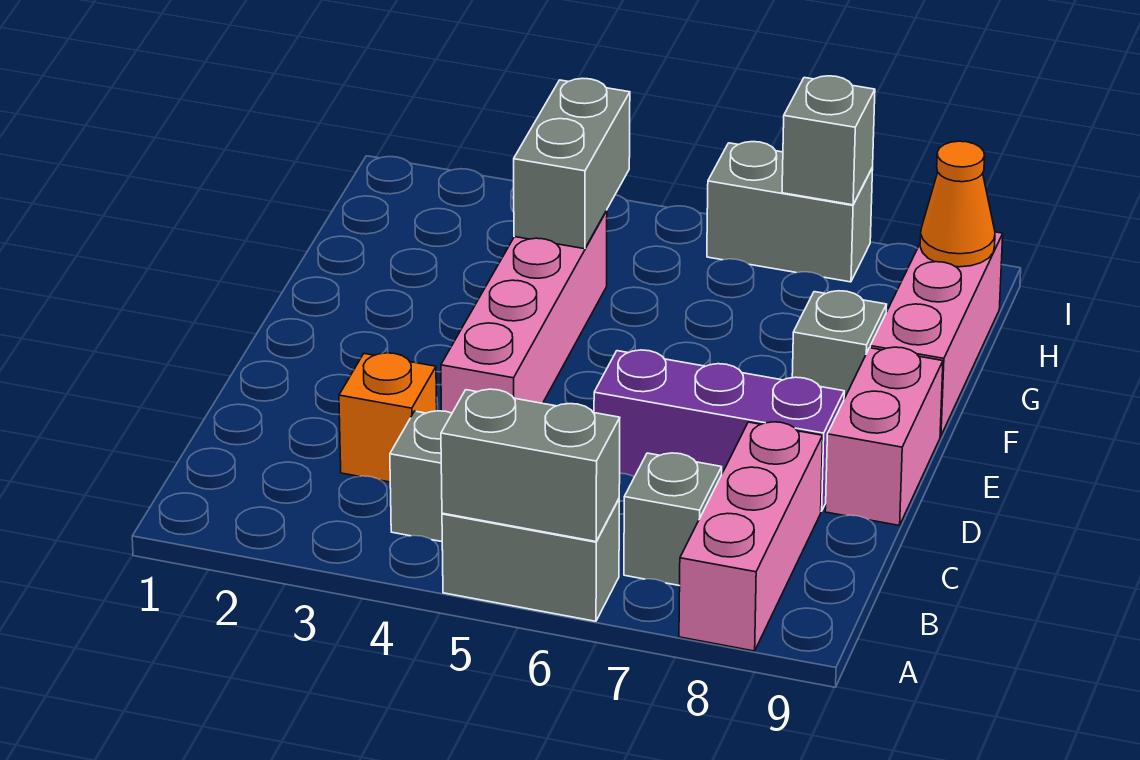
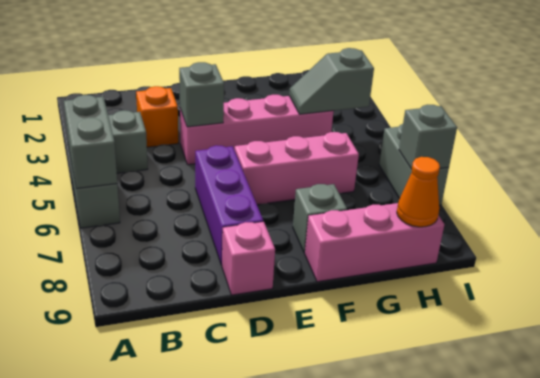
pink 1x3 brick [679,422,823,651] -> pink 1x3 brick moved to [235,132,359,205]
grey 1x1 brick [624,453,722,586] -> grey 1x1 brick moved to [179,62,224,127]
pink 1x2 brick [825,347,943,526] -> pink 1x1 brick [222,222,275,295]
grey 1x2 brick [514,78,630,249] -> grey 1x2 slope [289,48,374,114]

